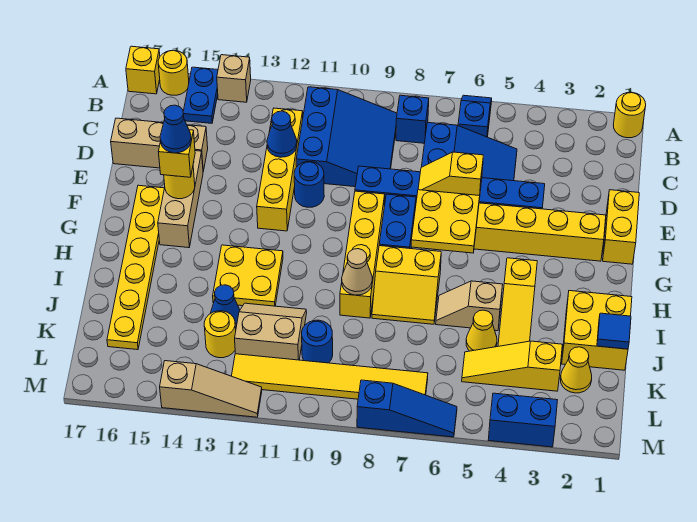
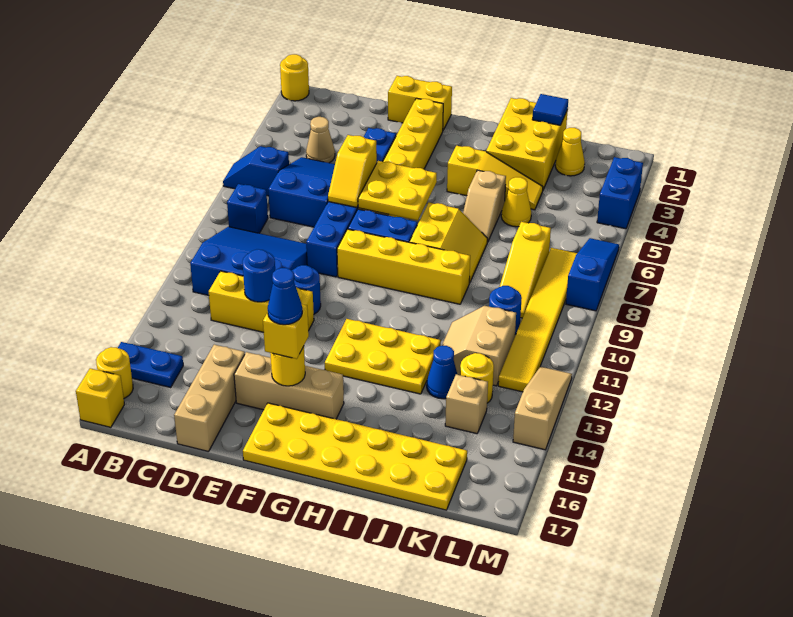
tan 1x1 brick [217,55,251,102] -> tan 1x1 brick moved to [445,374,488,434]
yellow 1x4 brick [257,108,303,231] -> yellow 1x3 brick [209,271,314,332]
blue 1x1 cone [267,111,297,157] -> blue 1x1 round brick [242,249,275,302]
yellow 1x6 plate [107,185,164,350] -> yellow 2x6 plate [243,403,467,510]
yellow 2x2 plate [213,245,283,306] -> yellow 2x3 plate [325,319,441,394]
yellow 2x2 brick [562,291,632,370] -> yellow 2x3 brick [486,98,568,190]
tan 1x1 cone [342,249,372,295] -> tan 1x1 cone moved to [306,117,335,163]
yellow 1x3 slope [462,341,562,391] -> yellow 1x3 slope moved to [500,222,551,318]

